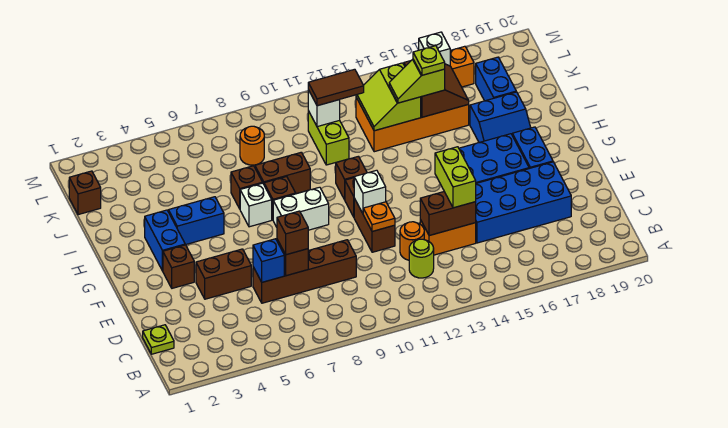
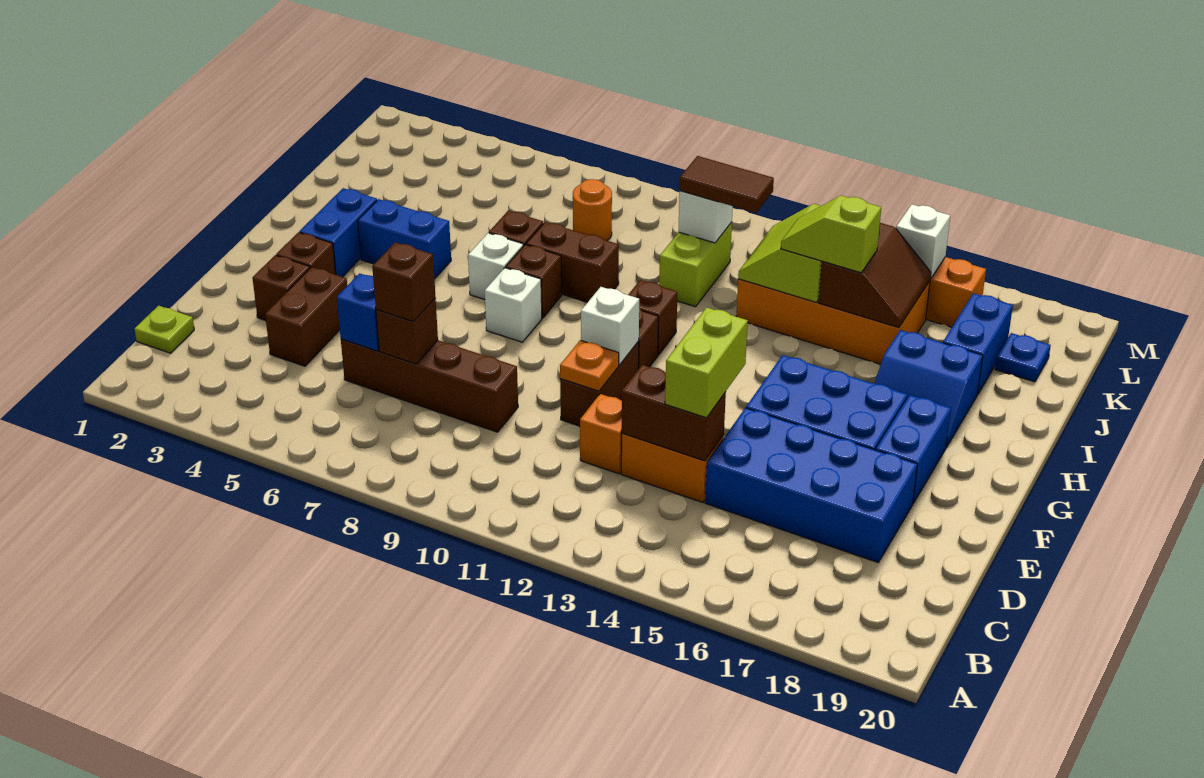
lime 1x1 round brick [409,239,434,278] -> none
orange 1x1 round brick [400,222,424,260] -> orange 1x1 brick [580,394,622,474]
brown 1x2 brick [196,249,251,299] -> brown 1x2 brick turned to [265,267,347,366]
white 1x2 brick [273,187,329,230] -> white 1x1 brick [485,268,542,342]
lime 1x1 plate [413,46,445,75] -> none
brown 1x1 brick [69,171,101,215] -> brown 1x1 brick moved to [253,255,310,320]
none -> blue 1x1 plate [995,333,1051,382]

